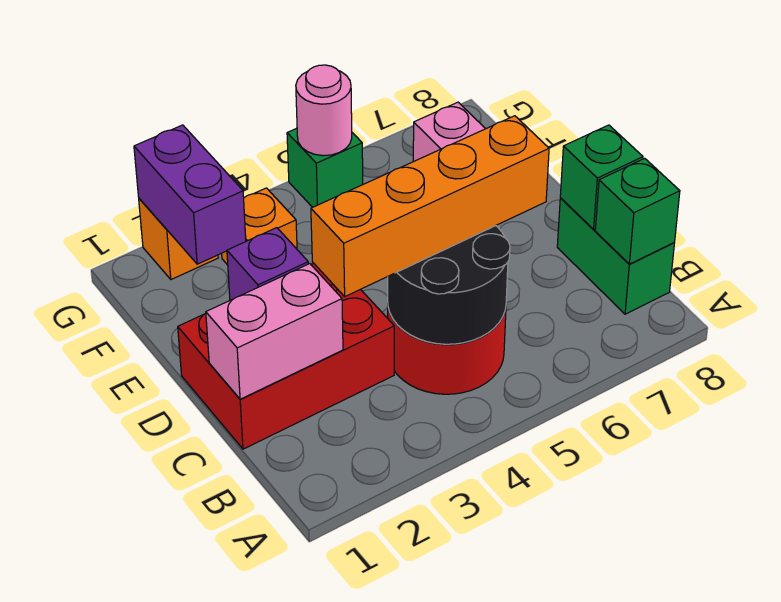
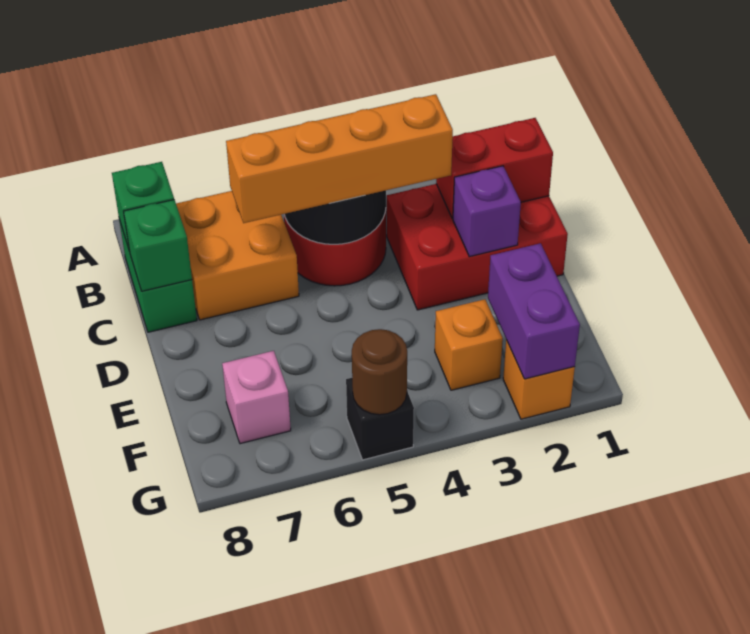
none -> orange 2x2 brick [176,191,299,320]
pink 1x2 brick [206,264,343,399] -> red 1x2 brick [436,118,553,218]
green 1x1 brick [287,128,363,207] -> black 1x1 brick [346,378,414,460]
pink 1x1 round brick [296,65,352,156] -> brown 1x1 round brick [352,329,407,415]

